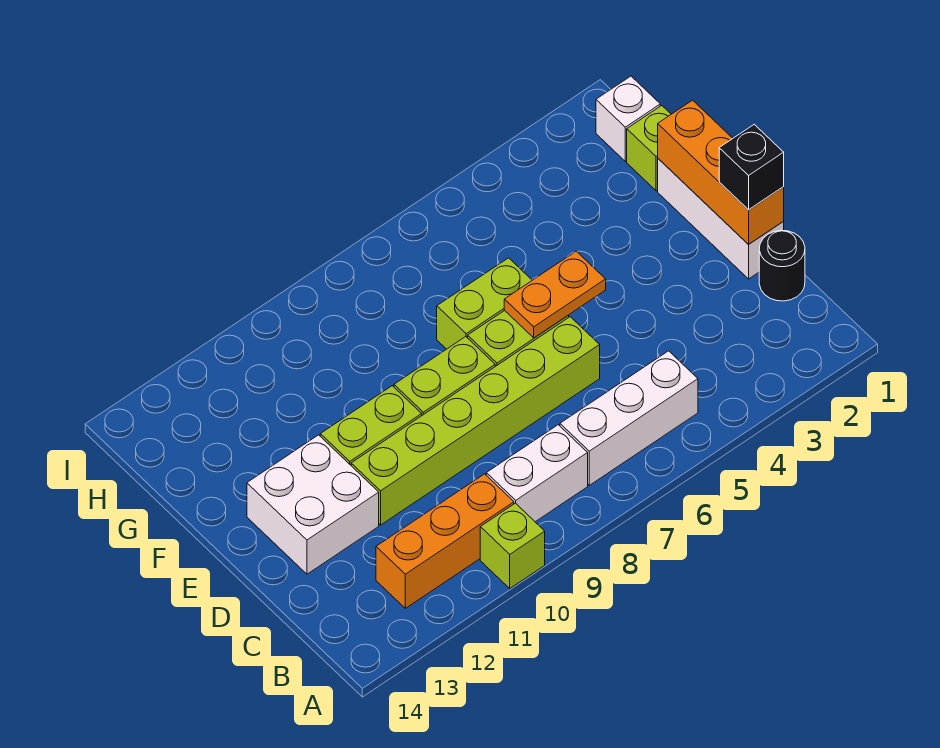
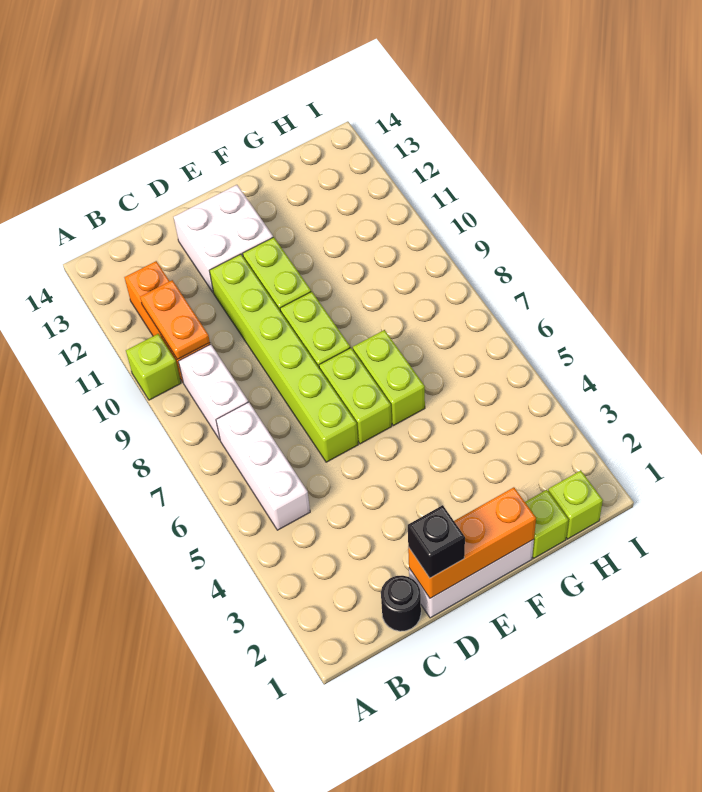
orange 1x2 plate [504,251,606,338] -> orange 1x2 plate moved to [140,280,210,359]
white 1x1 brick [596,76,660,161] -> lime 1x1 brick [548,470,603,539]

